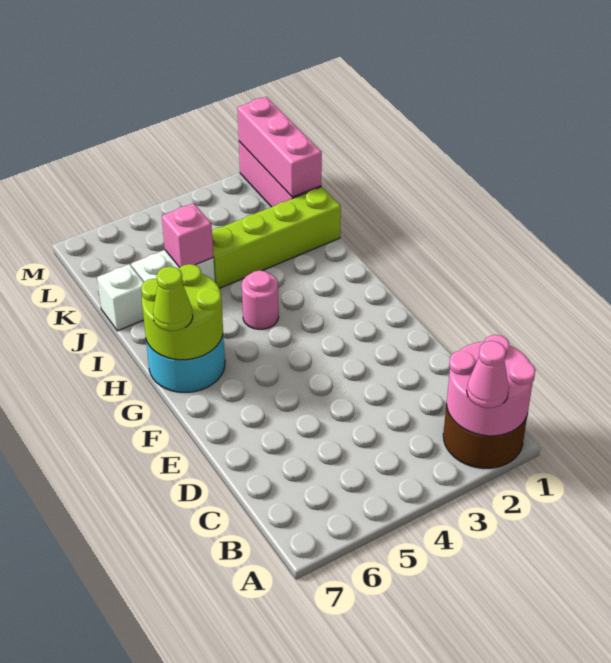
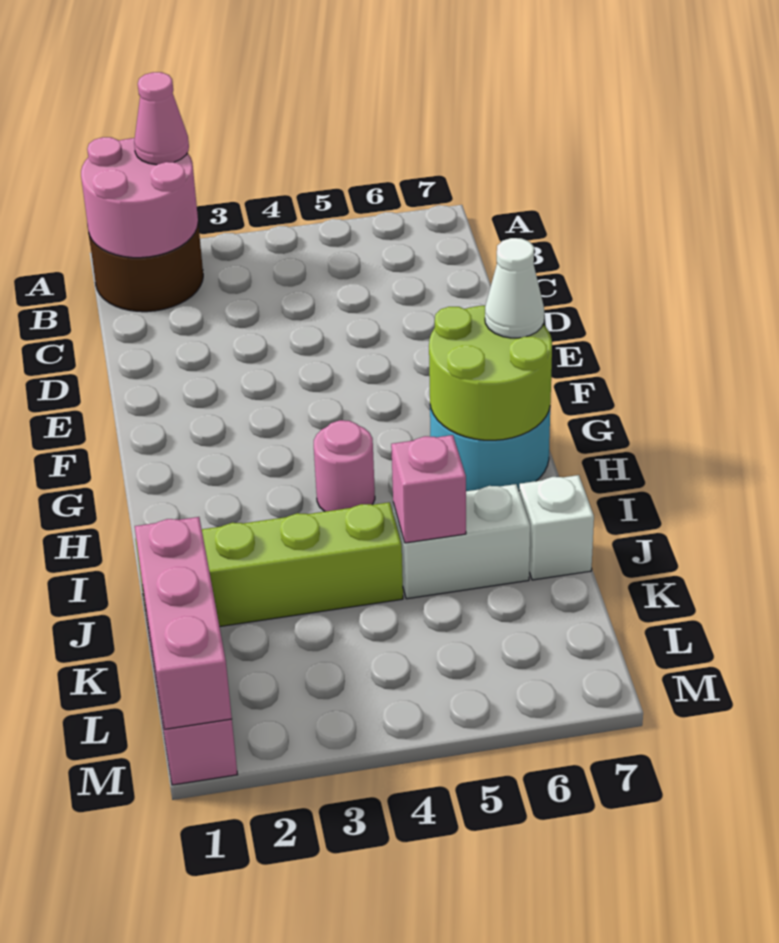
lime 1x1 cone [153,266,193,331] -> white 1x1 cone [485,238,544,338]

